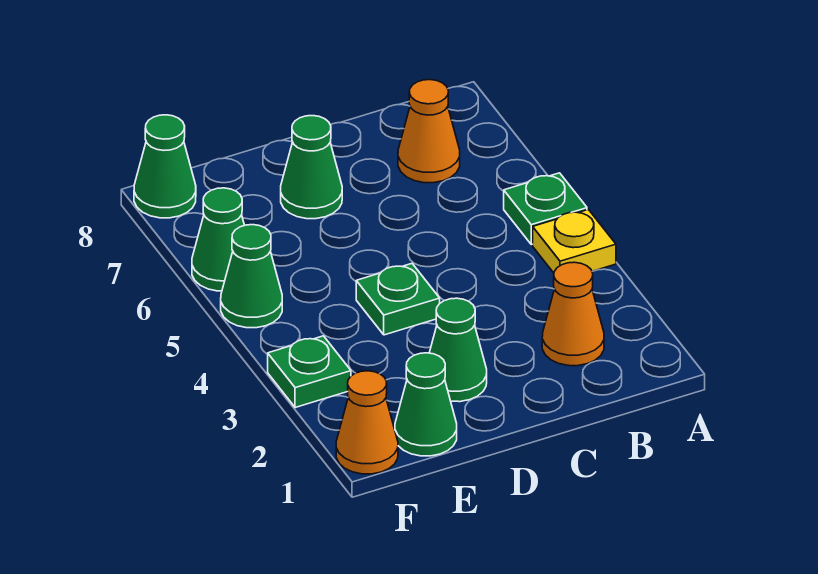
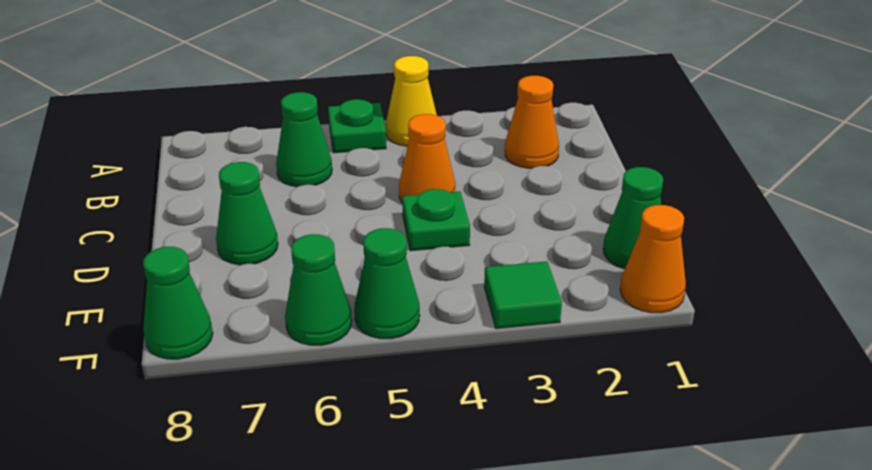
yellow 1x1 plate [533,210,616,273] -> yellow 1x1 cone [386,56,437,146]
orange 1x1 cone [398,80,460,183] -> orange 1x1 cone moved to [399,114,455,203]
green 1x1 cone [429,298,487,402] -> green 1x1 cone moved to [276,92,332,187]
green 1x1 plate [268,336,351,408] -> green 1x1 tile [484,261,562,329]

